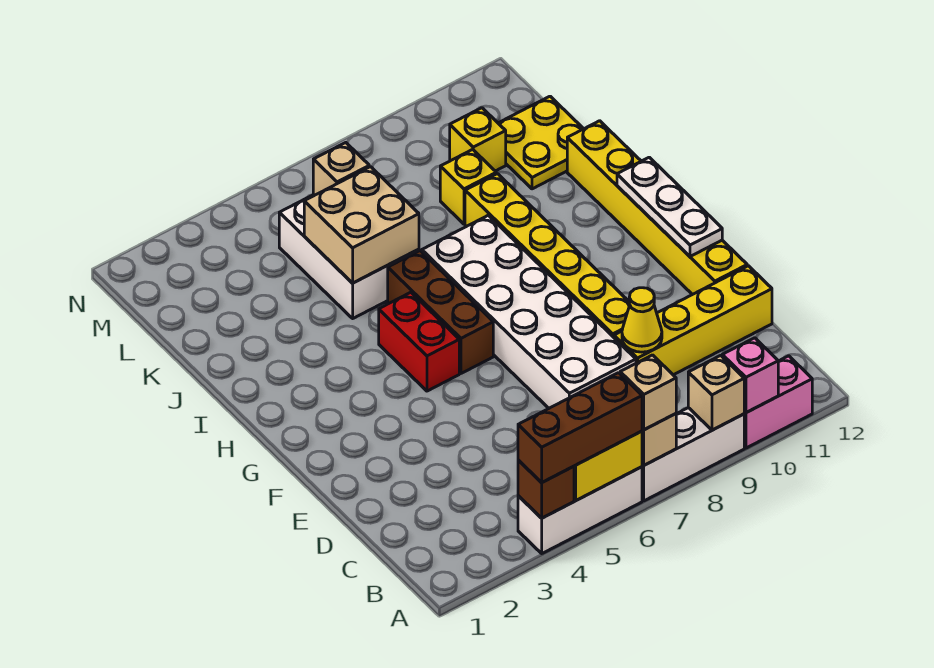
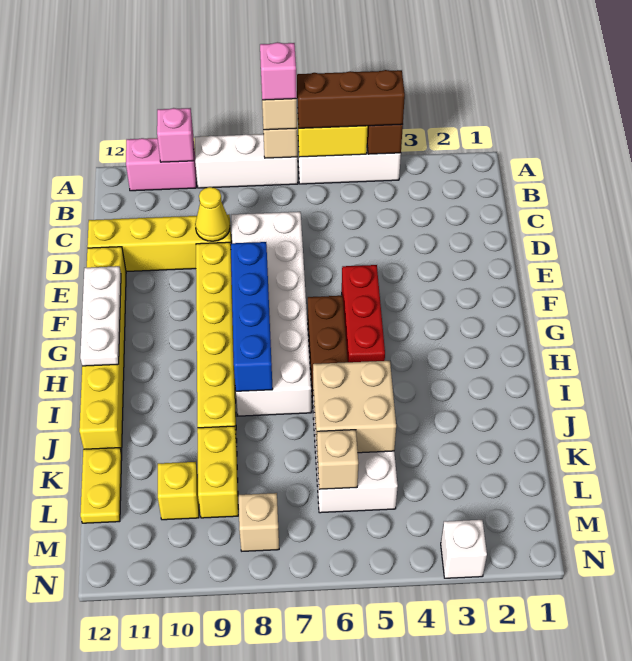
none -> pink 1x1 brick [260,42,297,100]
tan 1x1 brick [688,355,744,430] -> tan 1x1 brick moved to [238,493,279,551]
none -> blue 1x4 brick [231,242,273,391]
red 1x2 brick [379,292,459,391] -> red 1x3 brick [342,265,385,362]
yellow 1x1 brick [440,149,496,224] -> yellow 1x2 brick [197,426,238,518]
yellow 2x2 plate [498,96,583,189] -> yellow 1x2 plate [80,448,122,523]
none -> white 1x1 brick [441,520,487,578]

